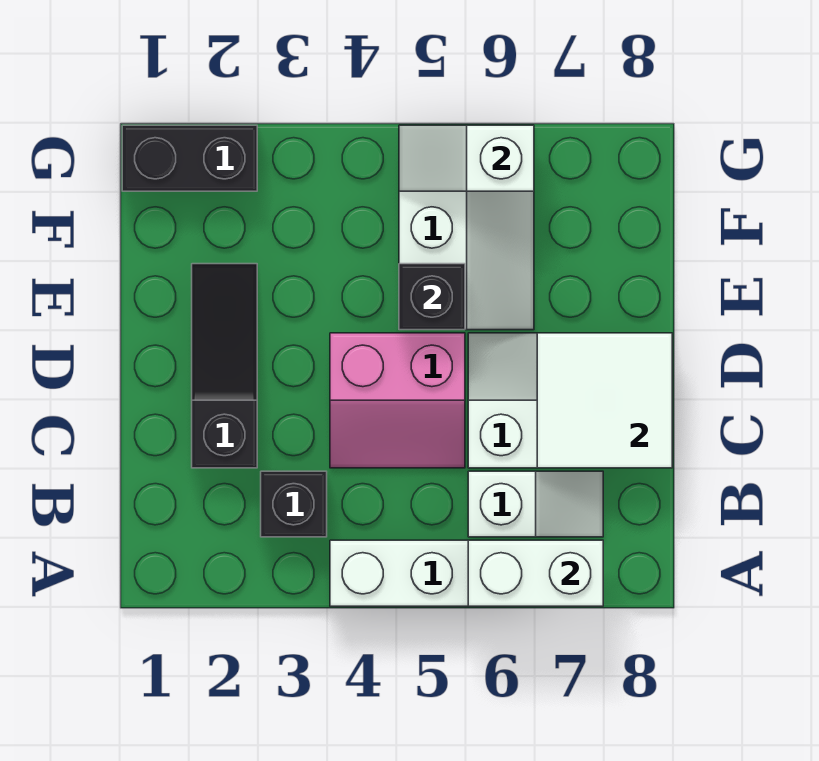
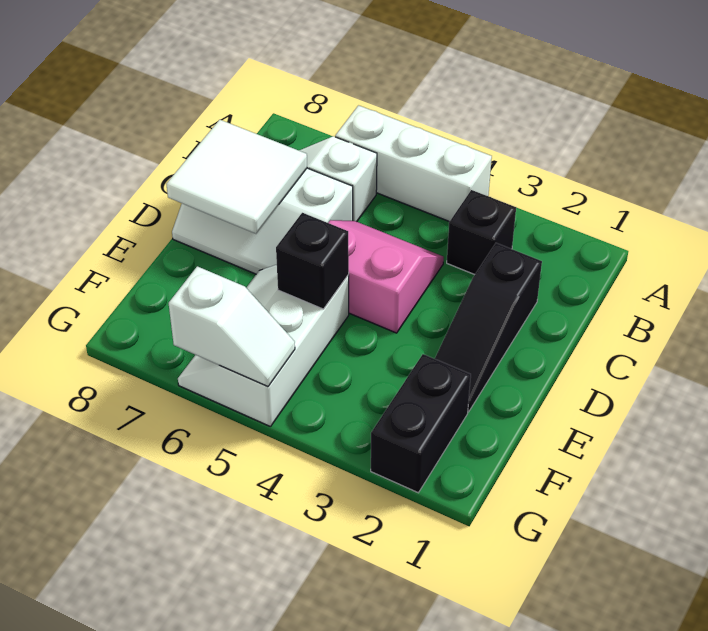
white 1x2 brick [468,540,603,606] -> none
black 1x2 brick [122,125,257,191] -> black 1x2 brick turned to [371,354,471,493]

